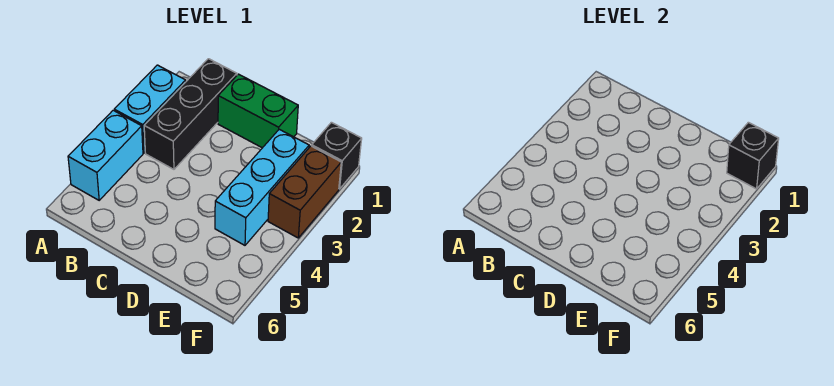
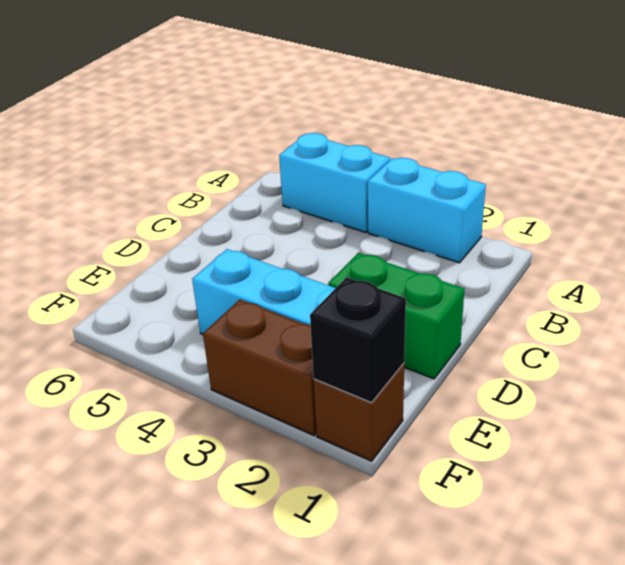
black 1x3 brick [144,59,237,169] -> none
green 1x2 brick [218,74,298,148] -> green 1x2 brick turned to [328,253,464,379]
black 1x1 brick [312,122,362,189] -> brown 1x1 brick [314,363,404,461]

